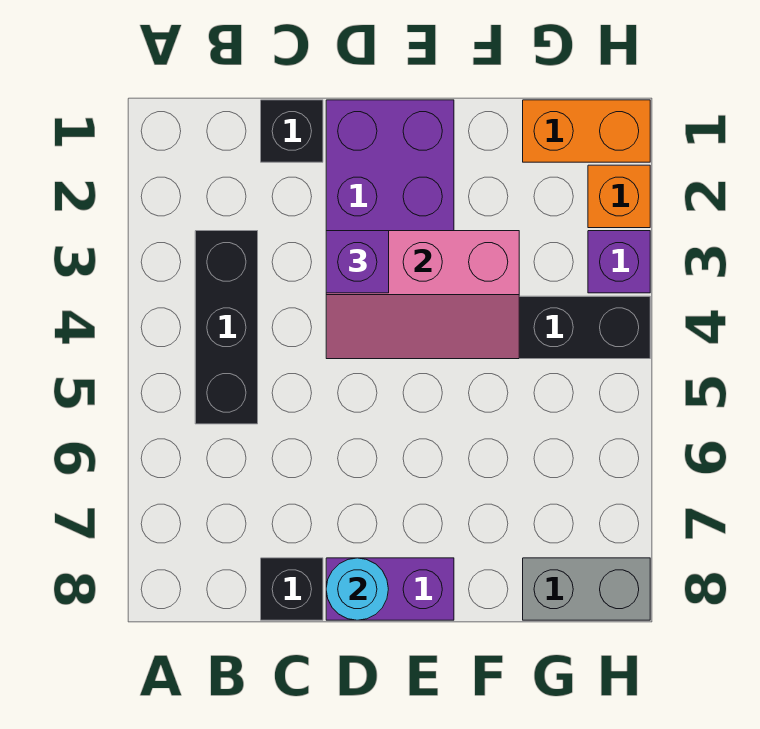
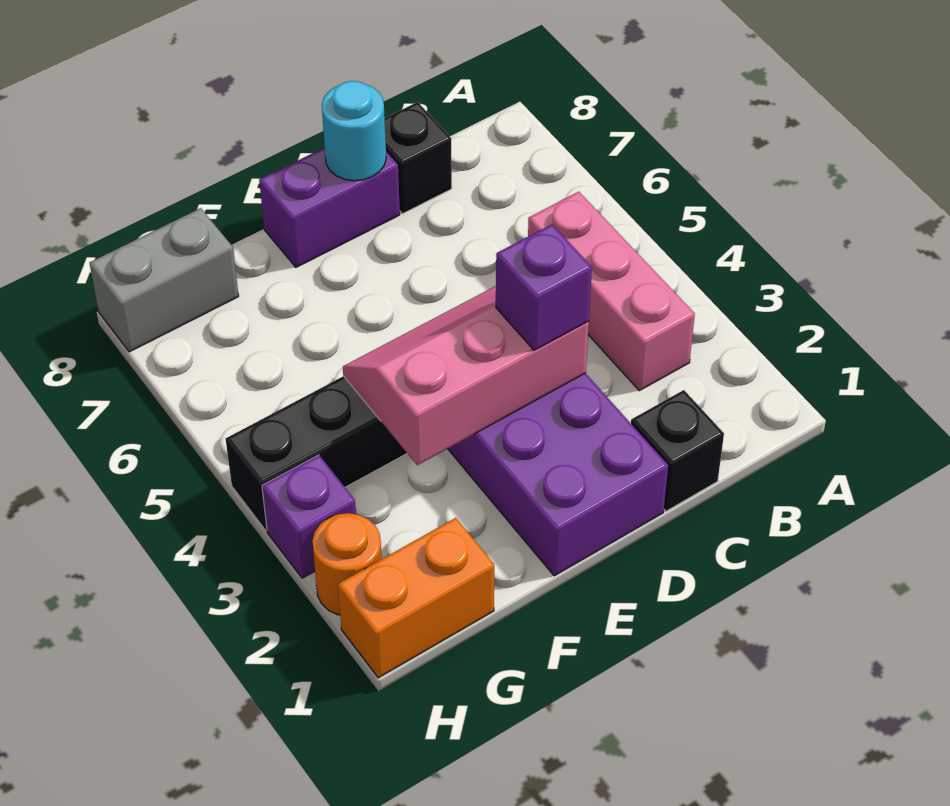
black 1x3 brick [195,231,258,424] -> pink 1x3 brick [528,192,695,391]
orange 1x1 brick [588,165,650,228] -> orange 1x1 round brick [312,513,382,615]

